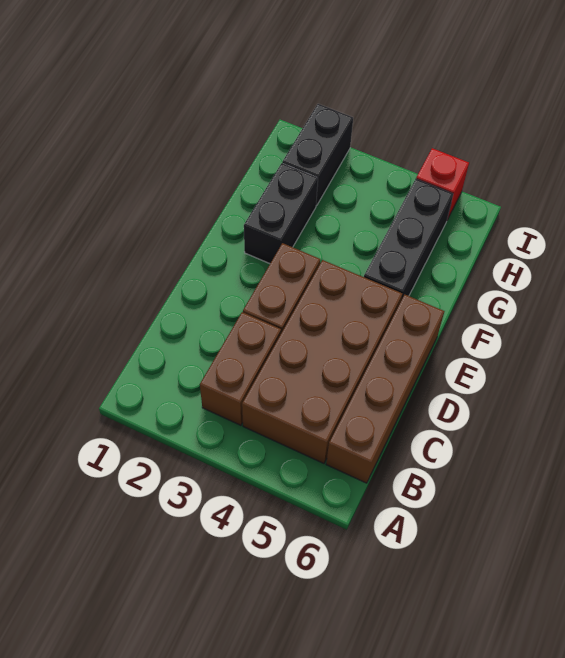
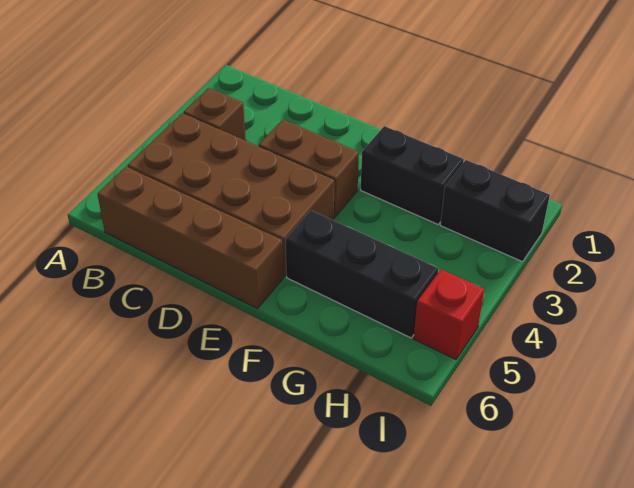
brown 1x2 brick [200,312,281,425] -> brown 1x1 brick [184,88,246,141]

